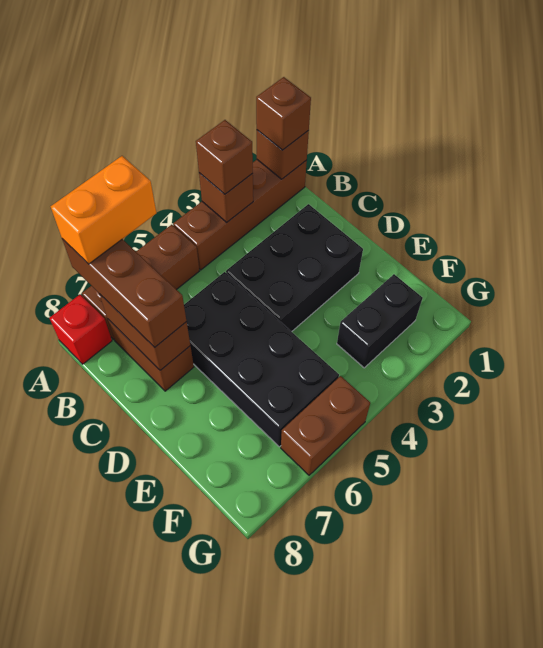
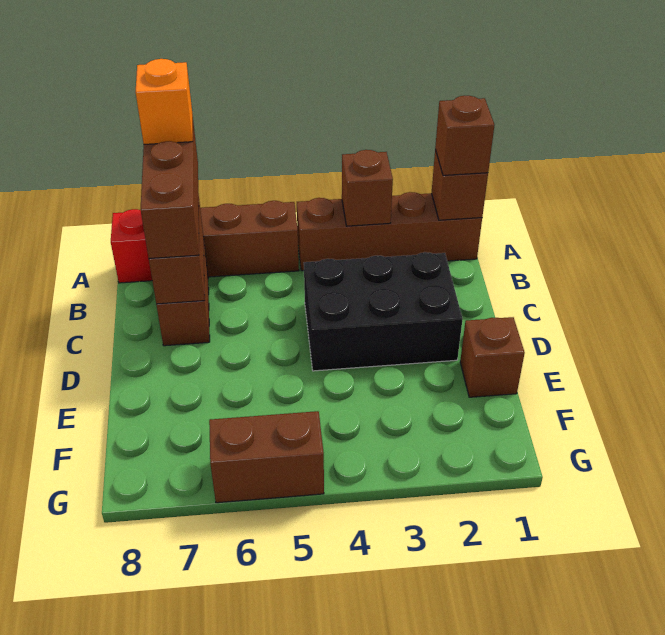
brown 1x1 brick [196,120,253,194] -> brown 1x1 brick moved to [460,317,525,397]
orange 1x2 brick [51,156,156,264] -> orange 1x1 brick [136,59,193,144]
black 2x4 brick [184,272,339,447] -> none
black 1x2 brick [337,274,423,368] -> none

